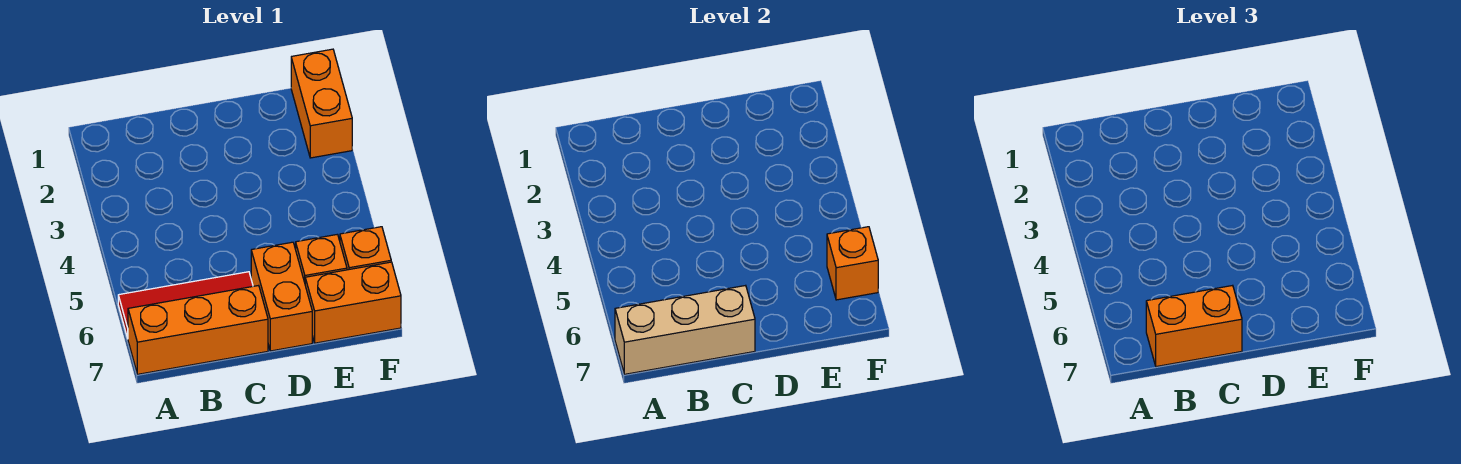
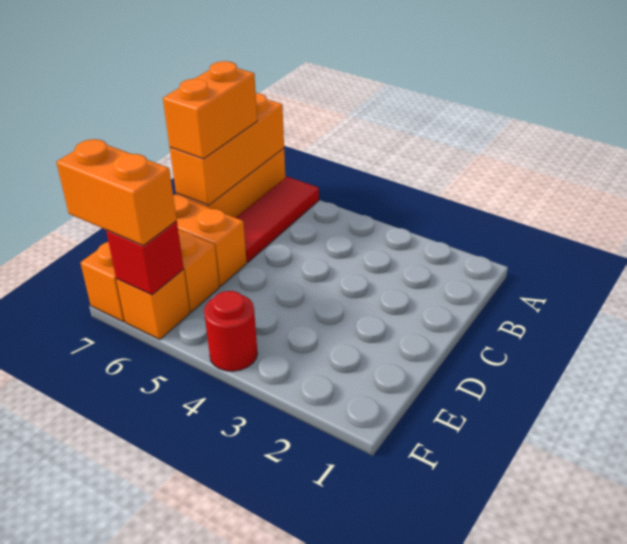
tan 1x3 brick [615,285,755,374] -> orange 1x3 brick [170,93,284,205]
orange 1x2 brick [291,49,352,158] -> orange 1x2 brick moved to [56,139,177,245]
none -> red 1x1 round brick [204,291,258,371]
orange 1x1 brick [827,227,878,300] -> red 1x1 brick [106,221,184,295]

